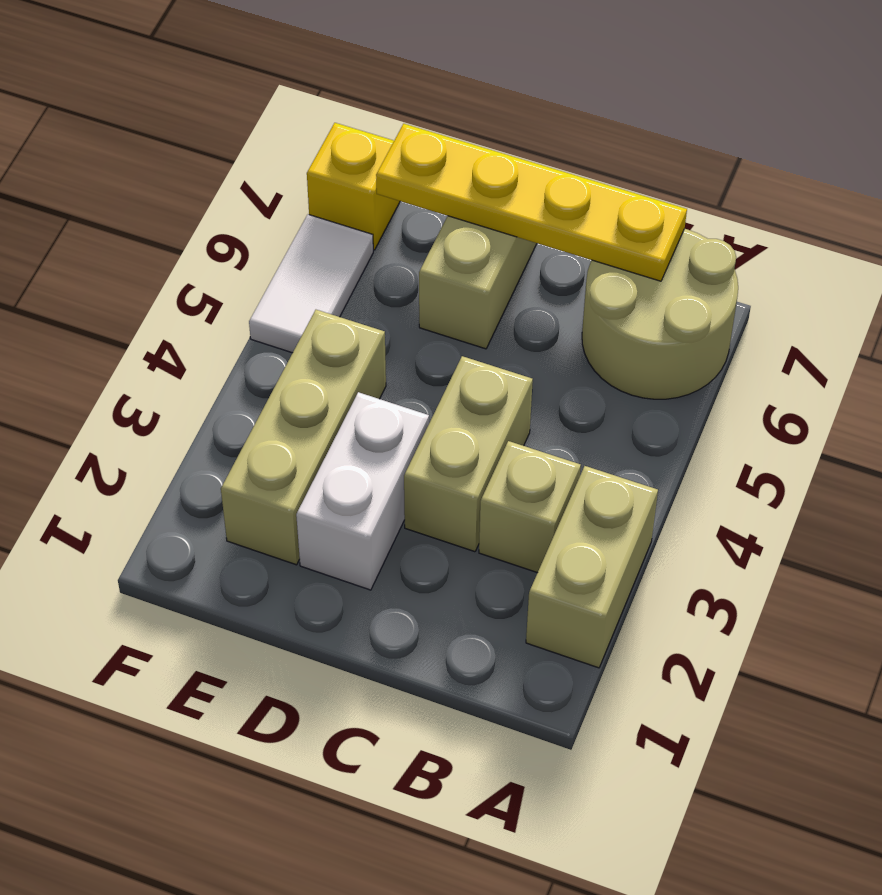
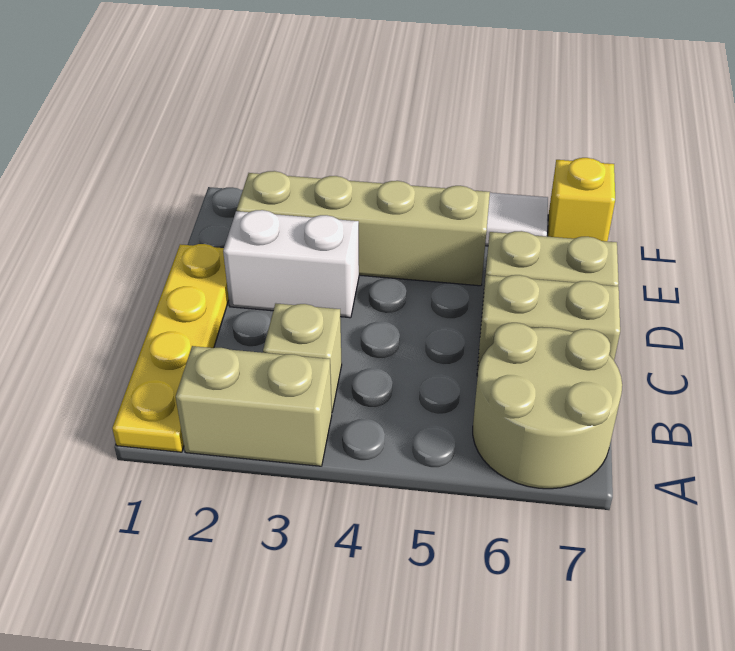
yellow 1x4 plate [376,124,687,281] -> yellow 1x4 plate moved to [112,244,229,452]
tan 1x2 brick [404,356,533,552] -> tan 1x2 brick moved to [477,275,620,376]
tan 1x3 brick [221,310,386,565] -> tan 1x4 brick [237,171,490,286]

